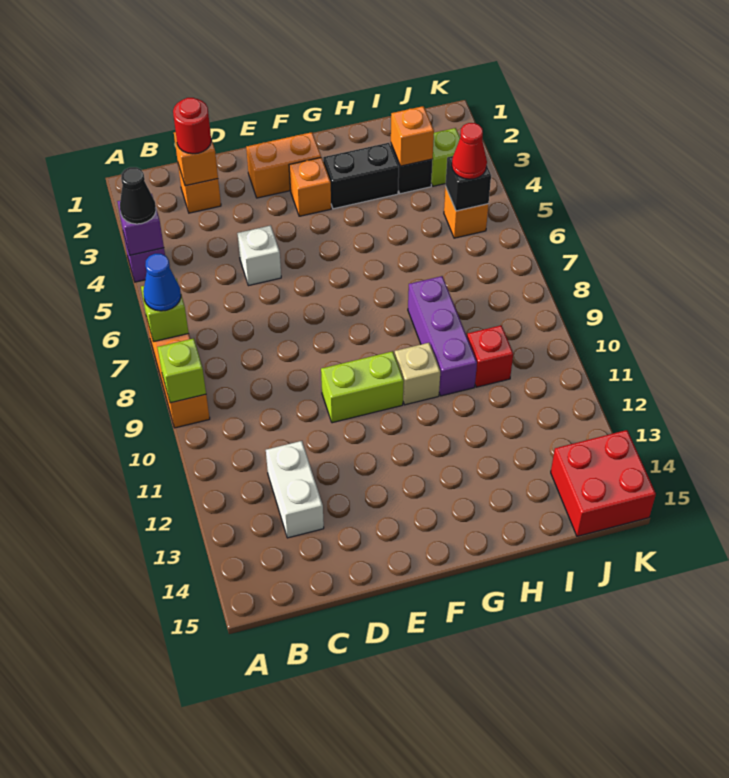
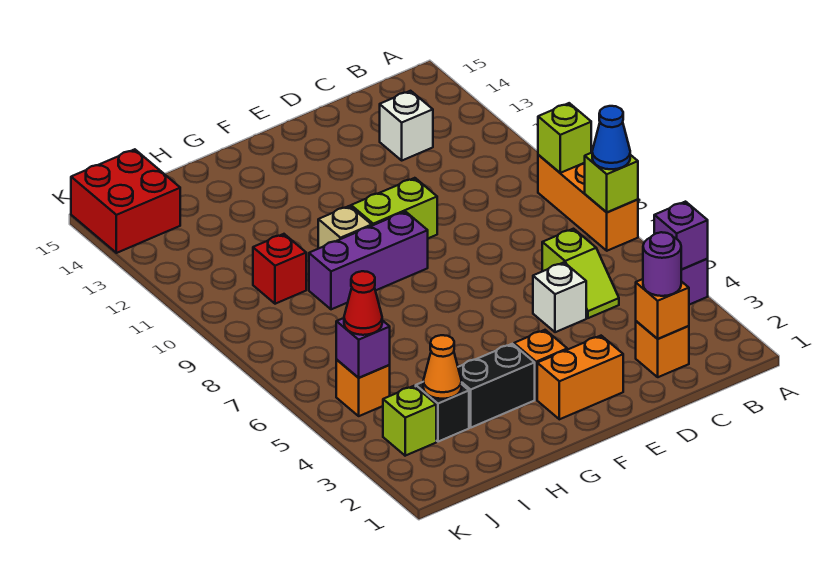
black 1x1 cone [120,167,156,224] -> none
red 1x1 round brick [173,98,211,154] -> purple 1x1 round brick [643,232,681,296]
none -> lime 1x2 slope [542,229,619,318]
white 1x2 brick [266,441,324,538] -> white 1x1 brick [380,91,433,160]
purple 1x3 brick [408,276,477,396] -> purple 1x3 brick turned to [309,212,428,309]
orange 1x1 brick [391,106,434,166] -> orange 1x1 cone [423,335,462,399]
black 1x1 brick [446,156,491,211] -> purple 1x1 brick [336,318,390,378]

